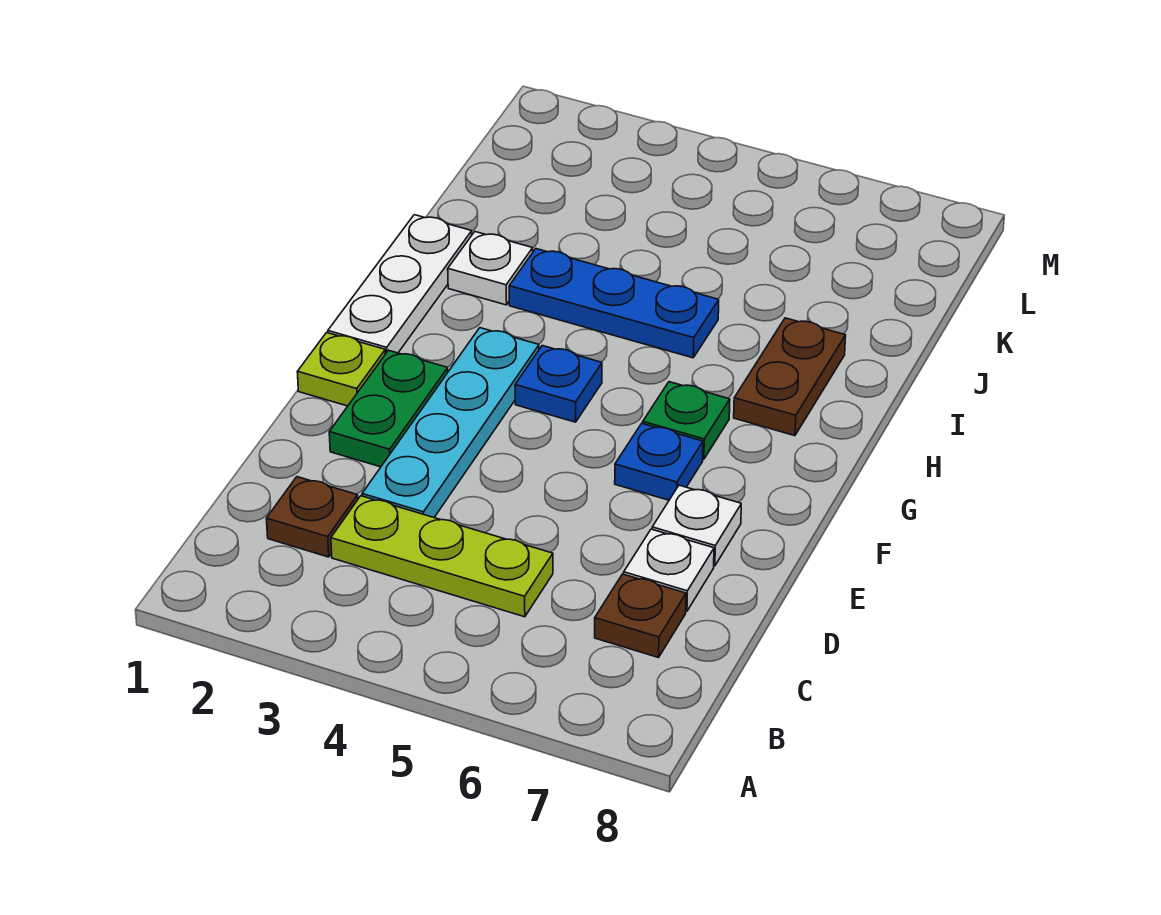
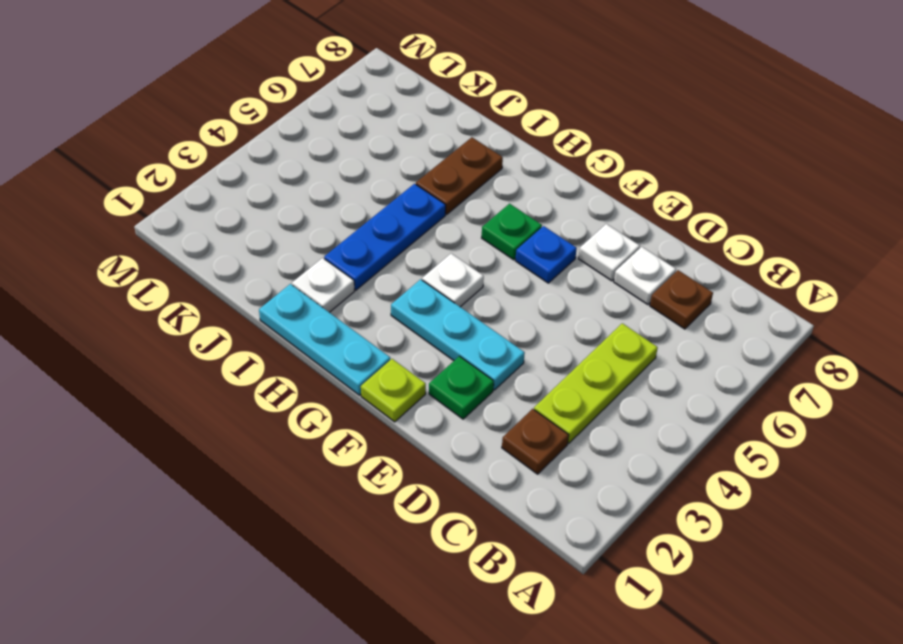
cyan 1x4 plate [362,328,539,517] -> cyan 1x3 plate [391,279,525,390]
green 1x2 plate [329,350,448,467] -> green 1x1 plate [429,356,494,419]
white 1x3 plate [328,215,472,354] -> cyan 1x3 plate [259,284,390,395]
blue 1x1 plate [515,346,602,422] -> white 1x1 plate [422,254,484,307]
brown 1x2 plate [734,318,846,436] -> brown 1x2 plate turned to [416,137,503,214]

